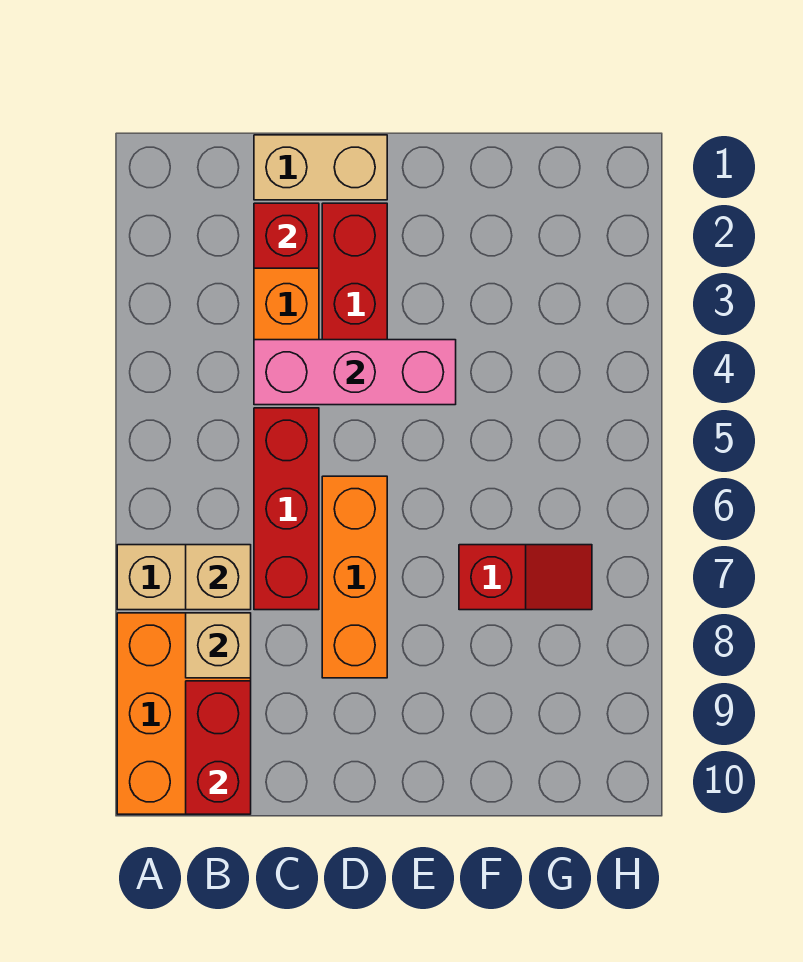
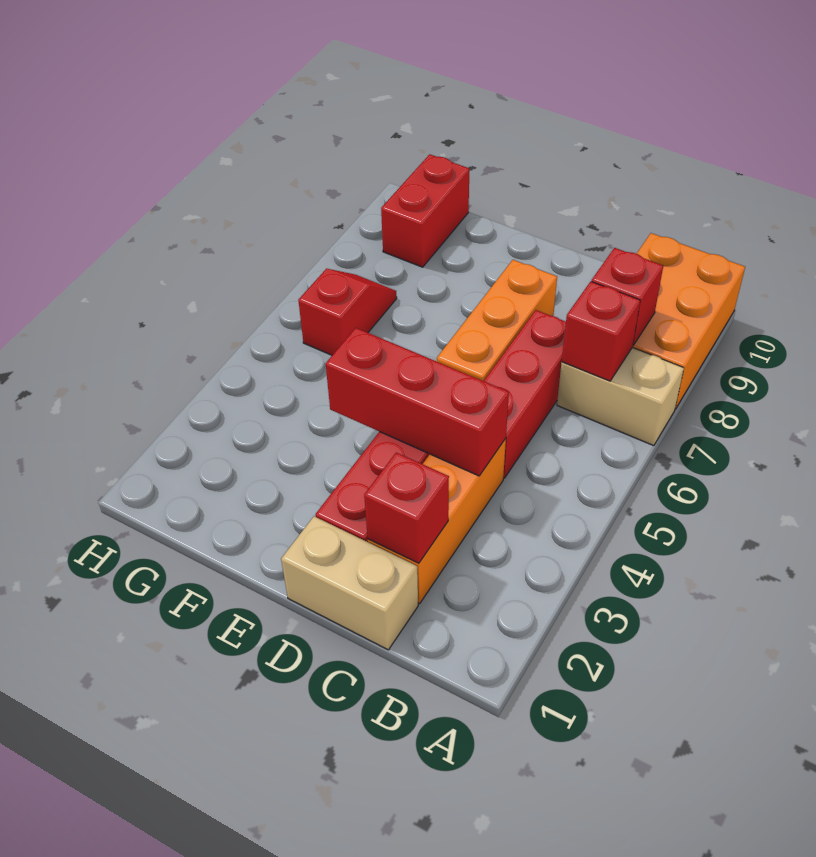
tan 1x1 brick [186,545,251,610] -> red 1x1 brick [562,282,640,381]
tan 1x1 brick [186,613,251,678] -> red 1x1 brick [591,248,663,345]
red 1x2 brick [186,681,251,814] -> red 1x2 brick moved to [381,154,470,267]
pink 1x3 brick [254,340,456,405] -> red 1x3 brick [326,328,509,476]
red 1x2 slope [459,545,592,610] -> red 1x2 slope turned to [298,269,397,355]

